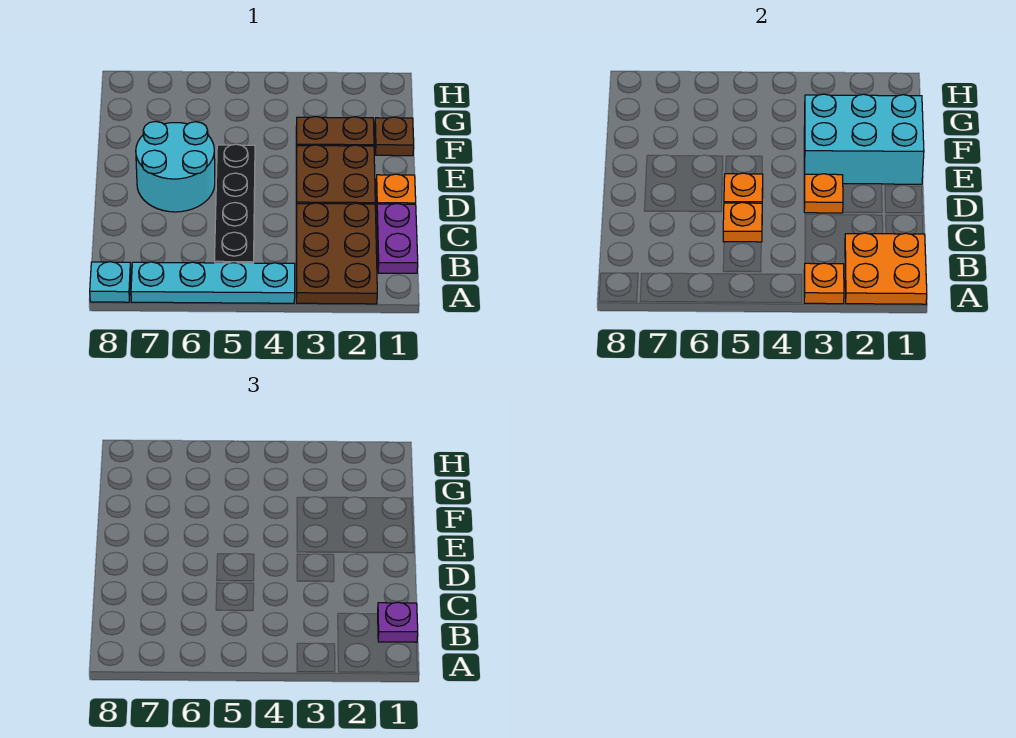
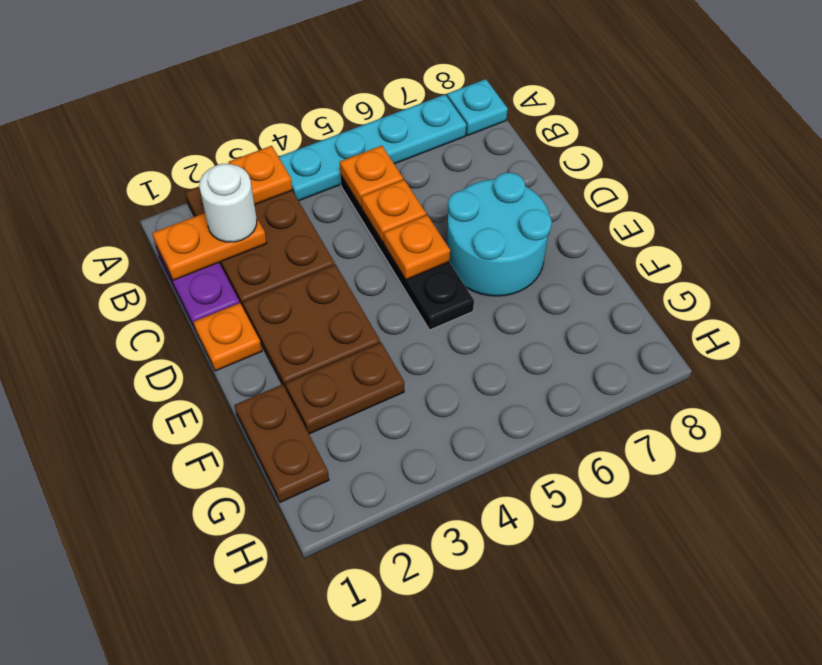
orange 2x2 plate [845,233,927,304] -> orange 1x2 plate [152,213,267,280]
purple 1x1 plate [378,602,418,642] -> none
none -> white 1x1 round brick [199,164,257,242]
orange 1x1 plate [804,174,843,213] -> orange 1x1 plate moved to [340,146,403,206]
cyan 2x3 brick [804,94,924,184] -> none
brown 1x1 plate [375,117,414,156] -> brown 1x2 plate [234,384,329,502]

